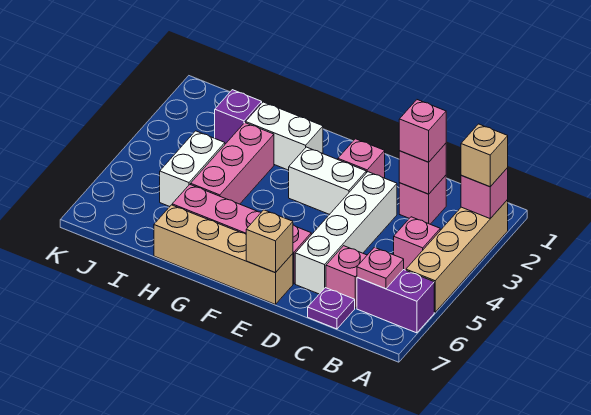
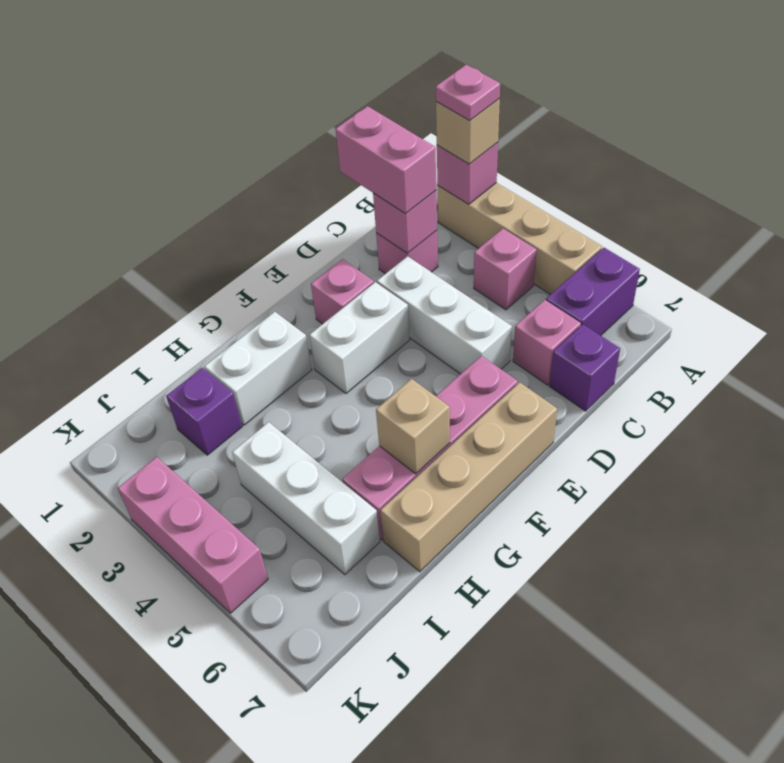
pink 1x1 plate [357,247,404,289] -> pink 1x1 plate moved to [436,65,500,120]
pink 1x1 brick [399,100,446,162] -> pink 1x2 brick [335,106,436,214]
purple 1x1 plate [308,288,355,329] -> purple 1x1 brick [550,324,620,411]
white 1x4 brick [295,172,397,294] -> white 1x3 brick [377,256,512,374]
tan 1x1 brick [246,210,293,273] -> tan 1x1 brick moved to [376,379,450,474]
pink 1x3 brick [191,123,274,204] -> pink 1x3 brick moved to [118,457,268,613]
white 1x2 brick [160,131,225,207] -> white 1x3 brick [232,422,380,574]

